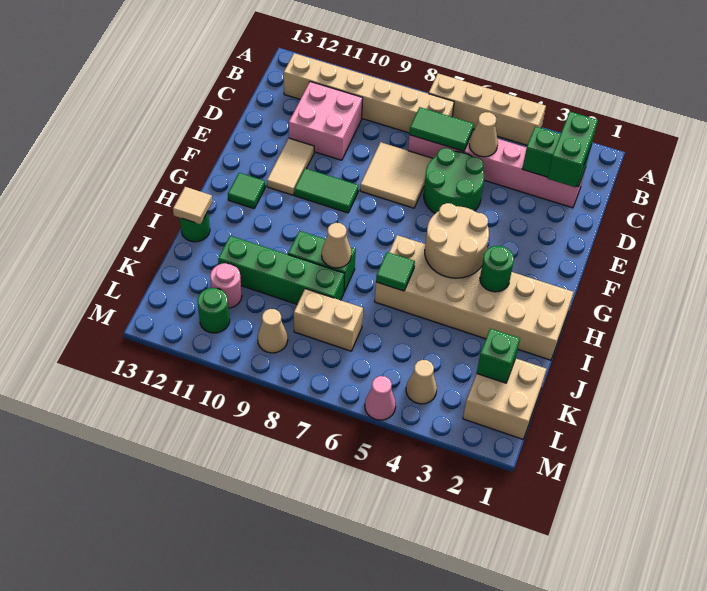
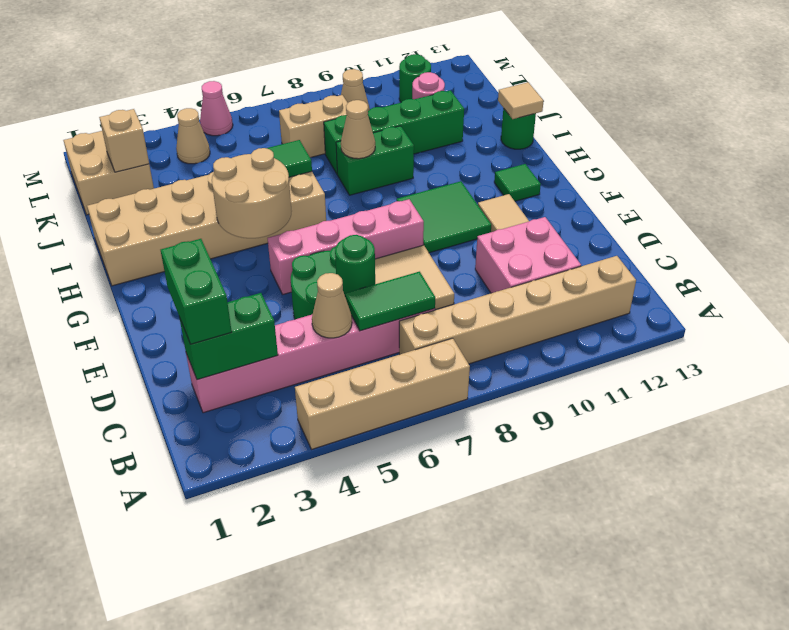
none -> pink 1x4 brick [268,199,424,294]
green 1x2 tile [294,168,359,213] -> green 2x2 tile [397,181,491,253]
green 1x1 round brick [480,246,514,292] -> green 1x1 round brick moved to [335,235,375,295]
green 1x1 brick [477,328,520,383] -> tan 1x1 brick [99,109,149,172]

